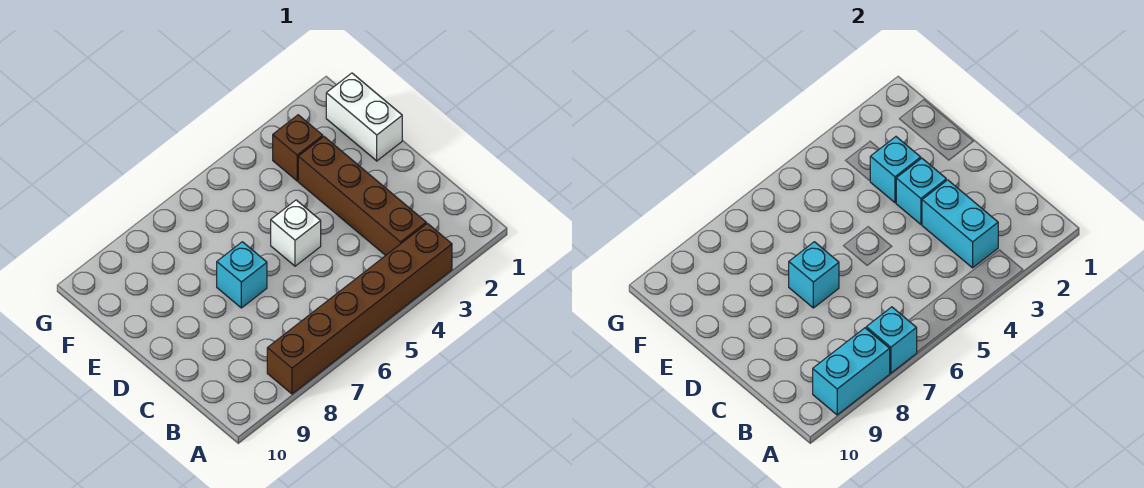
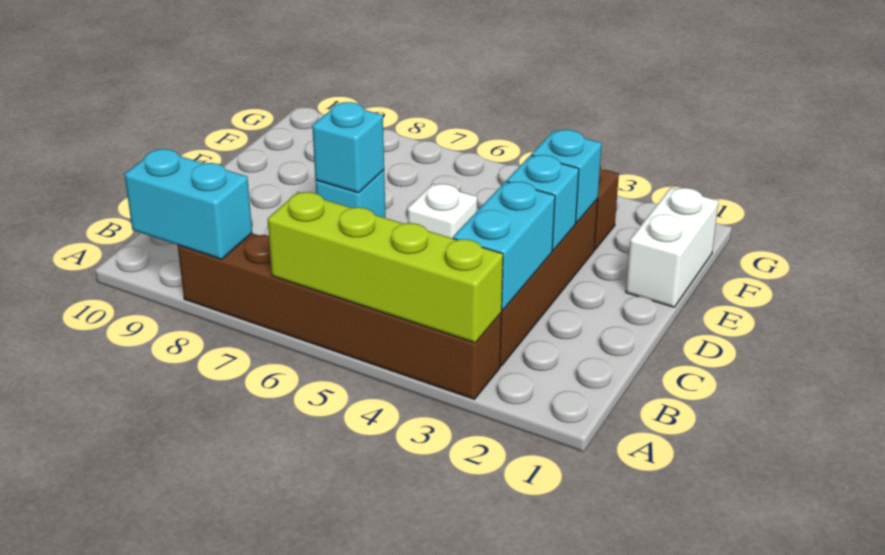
none -> lime 1x4 brick [267,192,503,343]
cyan 1x1 brick [866,307,917,373] -> none

